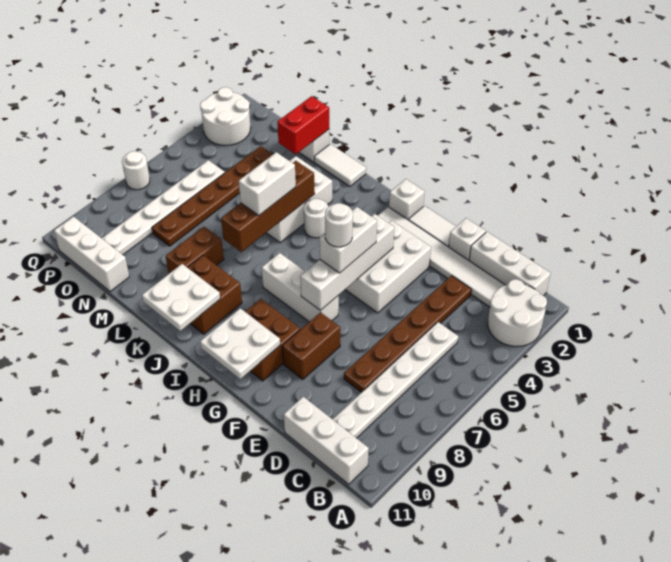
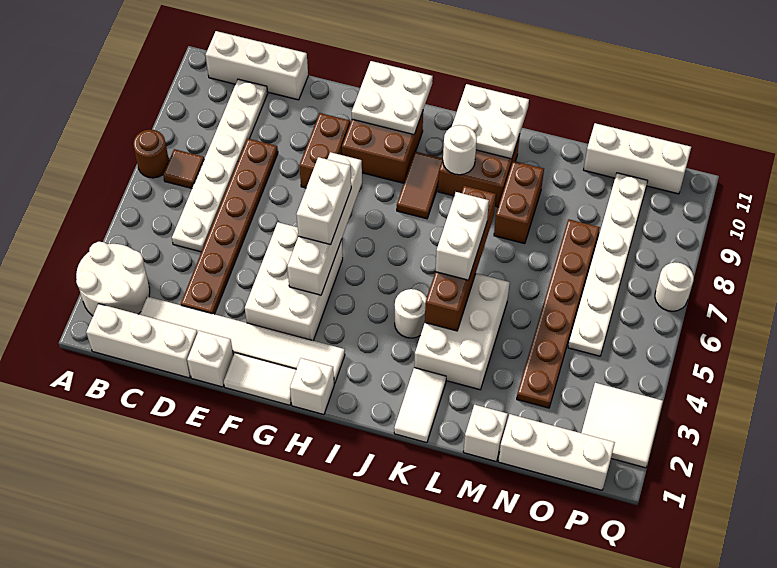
none -> brown 1x1 round brick [133,130,169,178]
none -> brown 1x1 tile [163,149,204,188]
white 1x1 round brick [325,203,353,247] -> white 1x1 round brick moved to [443,125,477,175]
white 1x3 brick [262,253,339,322] -> white 1x3 brick moved to [498,414,615,490]
none -> brown 1x2 tile [397,152,443,219]
white 1x2 tile [314,144,366,186] -> white 1x2 tile turned to [394,368,446,443]
red 1x2 brick [277,96,329,154] -> none
white 2x2 round brick [200,87,251,145] -> white 2x2 tile [582,383,663,468]

